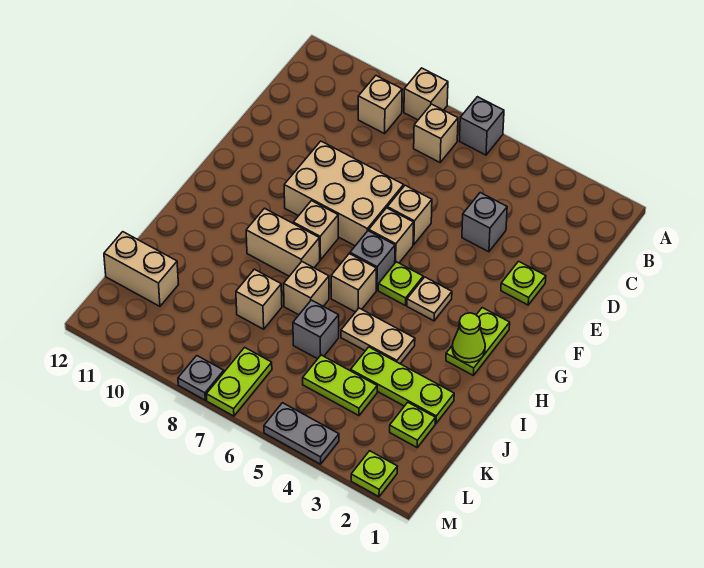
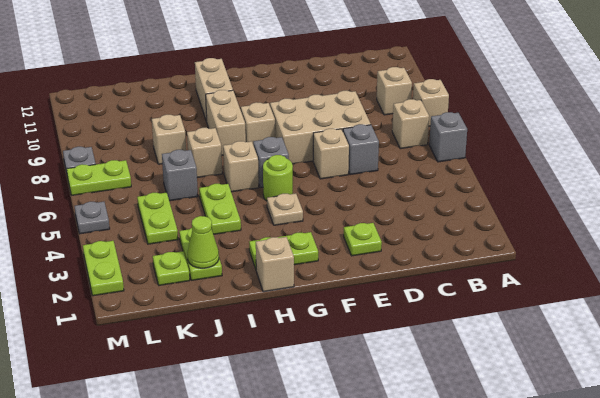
grey 1x1 brick [462,193,507,252] -> grey 1x1 brick moved to [343,124,379,175]
tan 2x3 brick [284,141,404,246] -> tan 2x3 brick turned to [270,91,371,164]
tan 1x1 brick [369,208,414,263] -> tan 1x1 brick moved to [256,237,294,292]
lime 1x1 plate [378,262,423,306] -> lime 1x1 round brick [263,155,293,201]
lime 1x1 cone [452,313,485,363] -> lime 1x1 cone moved to [187,216,219,268]
tan 1x2 plate [341,308,415,364] -> lime 1x2 plate [199,184,241,234]
lime 1x3 plate [351,347,454,423] -> lime 1x2 plate [179,228,222,280]
tan 1x2 brick [104,232,179,306] -> tan 1x2 brick moved to [195,58,233,122]
lime 1x1 plate [351,451,398,497] -> lime 1x2 plate [83,241,124,296]
grey 1x2 plate [264,403,339,464] -> grey 1x1 plate [75,202,110,234]

